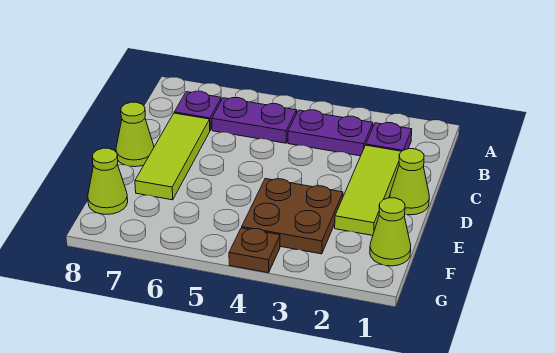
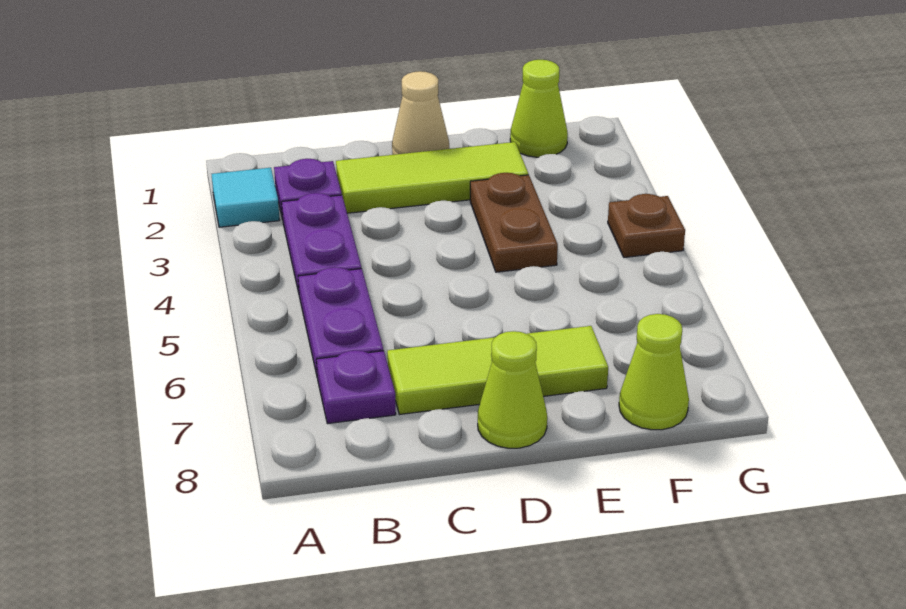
none -> cyan 1x1 tile [212,168,279,227]
lime 1x1 cone [390,149,429,215] -> tan 1x1 cone [392,71,449,155]
brown 2x2 plate [242,179,343,254] -> brown 1x2 plate [470,173,558,272]

